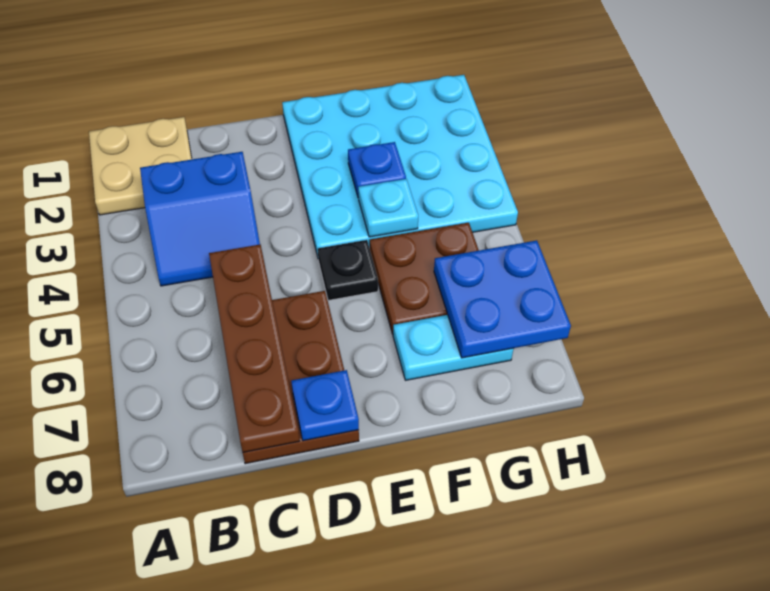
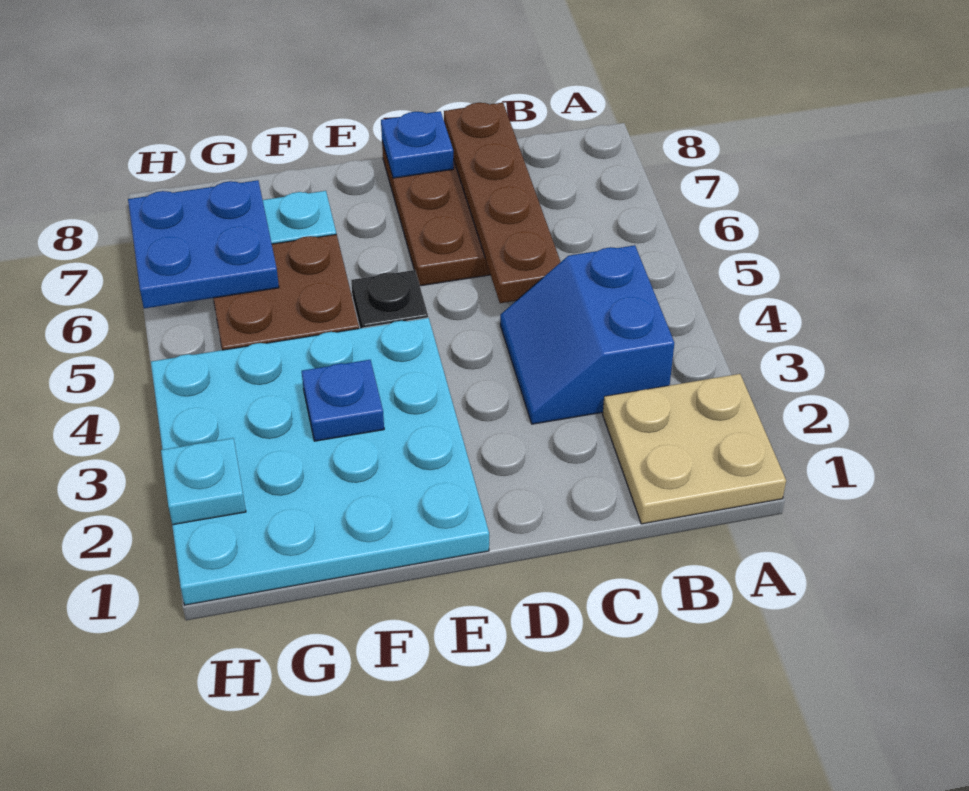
blue 2x2 slope [140,152,260,286] -> blue 2x2 slope turned to [500,245,674,424]
cyan 1x1 plate [358,179,418,237] -> cyan 1x1 plate moved to [161,438,246,525]

